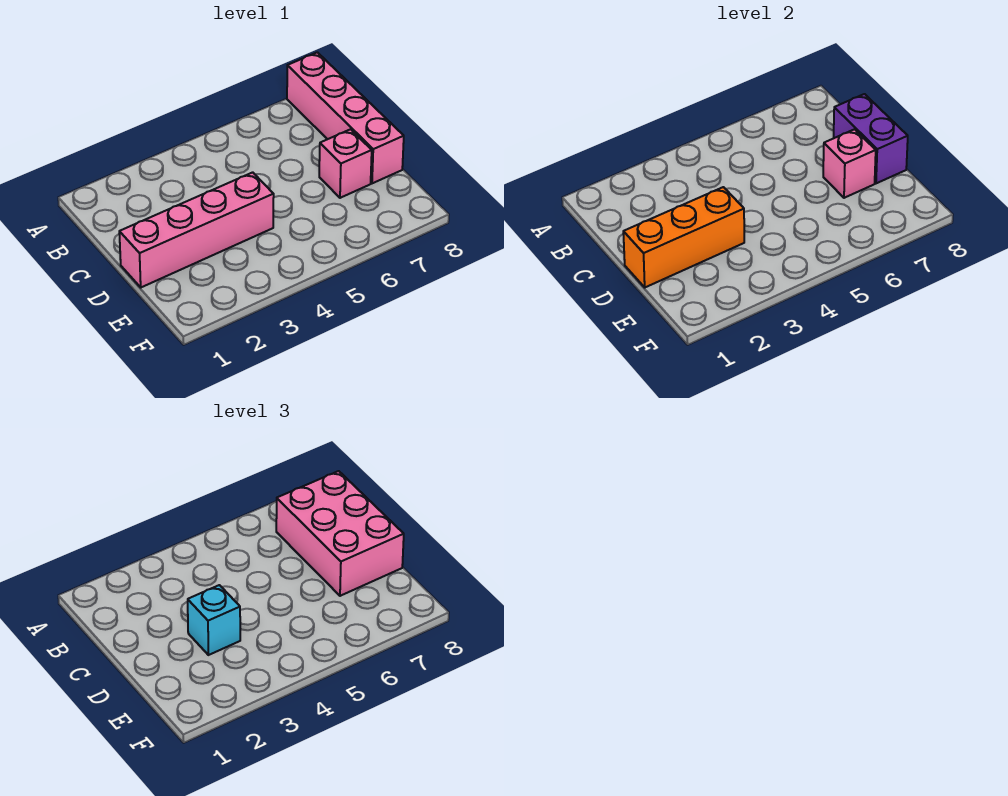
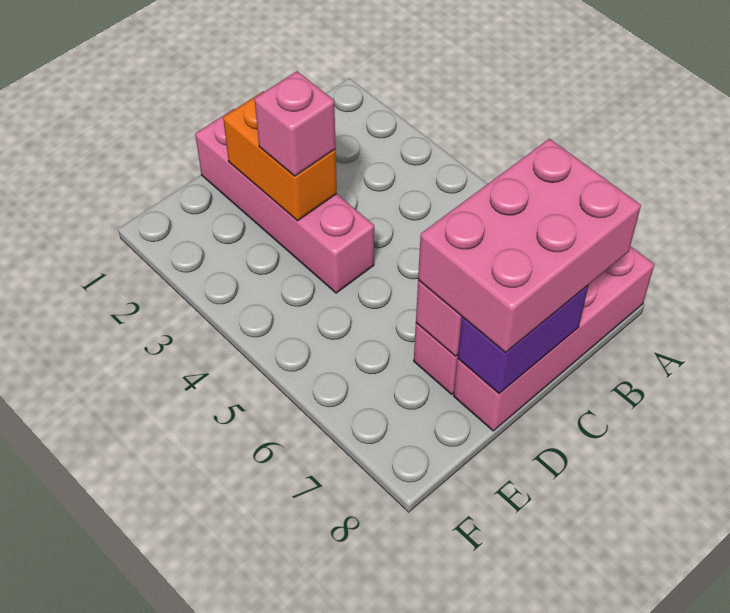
orange 1x3 brick [623,187,744,287] -> orange 1x2 brick [223,91,337,221]
cyan 1x1 brick [188,585,240,655] -> pink 1x1 brick [254,71,336,176]

